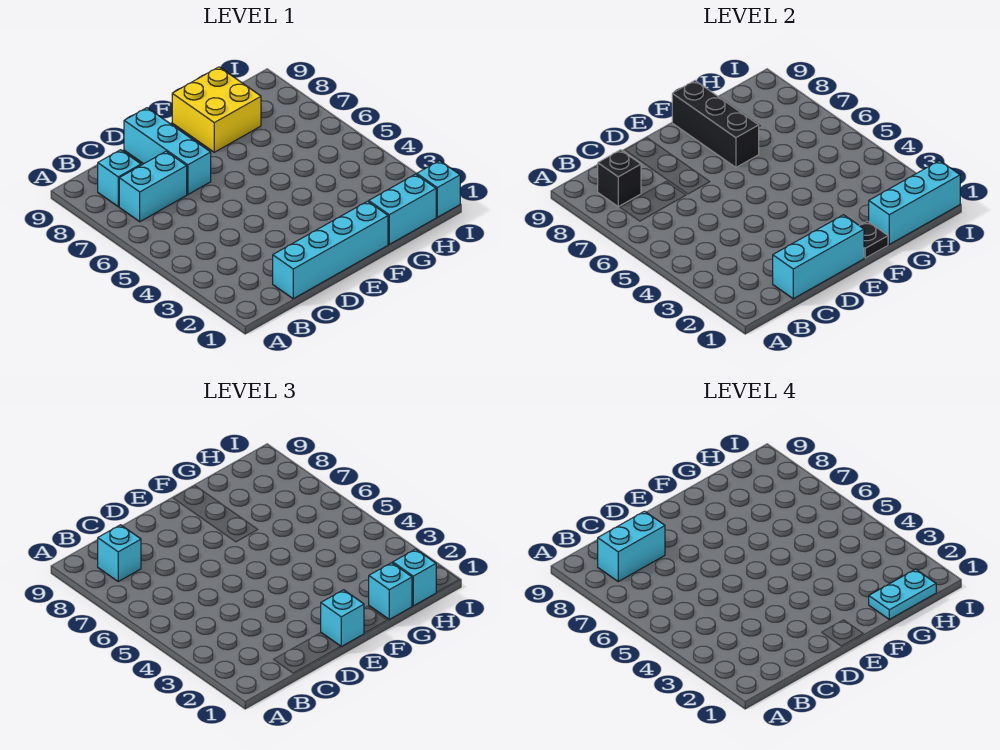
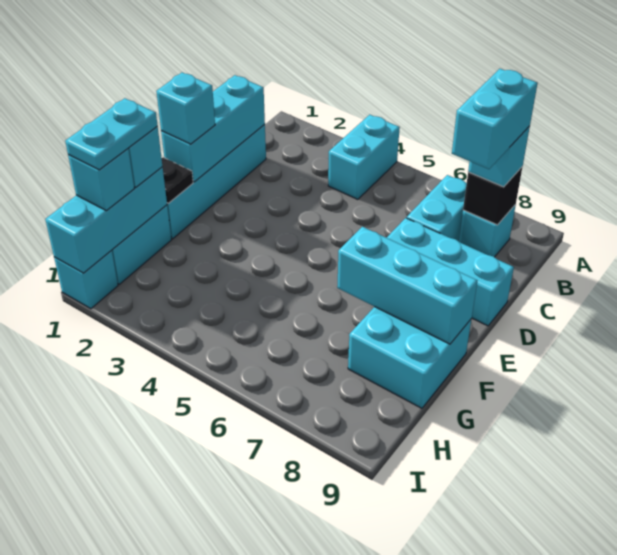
none -> cyan 1x2 brick [328,115,400,200]
black 1x3 brick [672,81,759,167] -> cyan 1x3 brick [337,227,477,344]
yellow 2x2 brick [172,67,261,152] -> cyan 2x2 brick [348,307,471,408]

